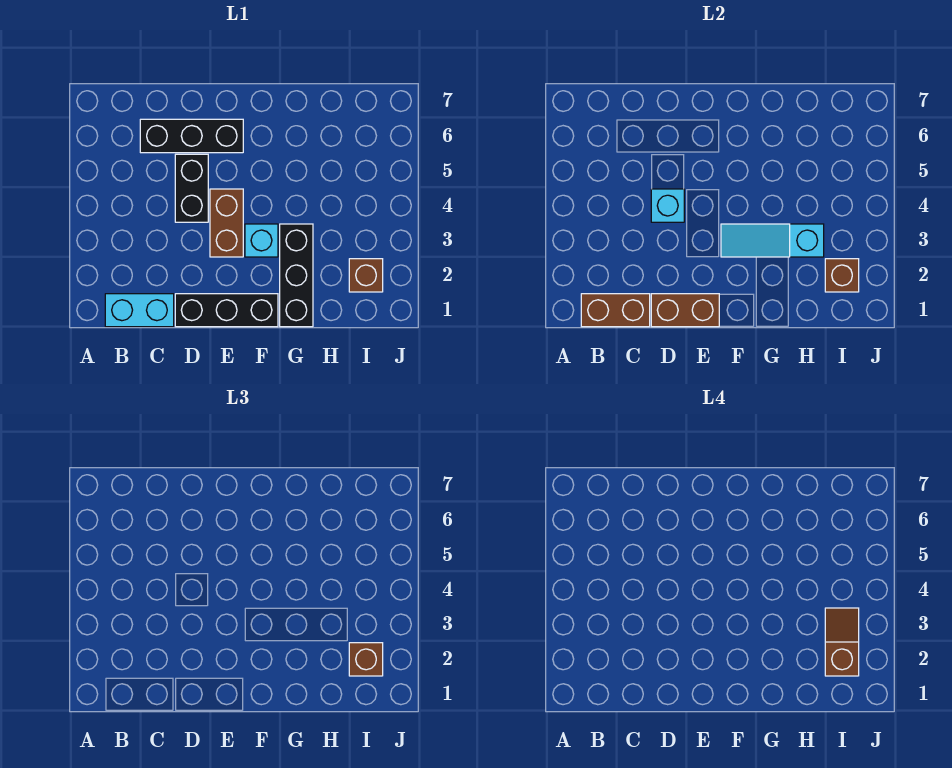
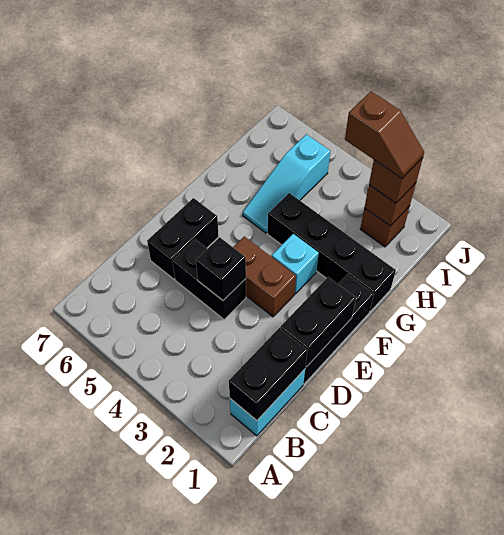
brown 1x2 brick [581,294,650,327] -> black 1x2 brick [229,328,308,420]
black 1x3 brick [140,119,243,153] -> black 1x2 brick [147,198,219,279]
brown 1x2 brick [651,294,719,327] -> black 1x2 brick [280,277,356,367]
cyan 1x1 brick [651,189,684,222] -> black 1x1 brick [196,237,246,300]
cyan 1x3 slope [721,224,824,257] -> cyan 1x3 slope moved to [243,134,330,233]
black 1x3 brick [280,224,313,327] -> black 1x4 brick [267,193,396,311]
brown 1x2 slope [825,608,859,676] -> brown 1x2 slope turned to [345,91,424,179]

